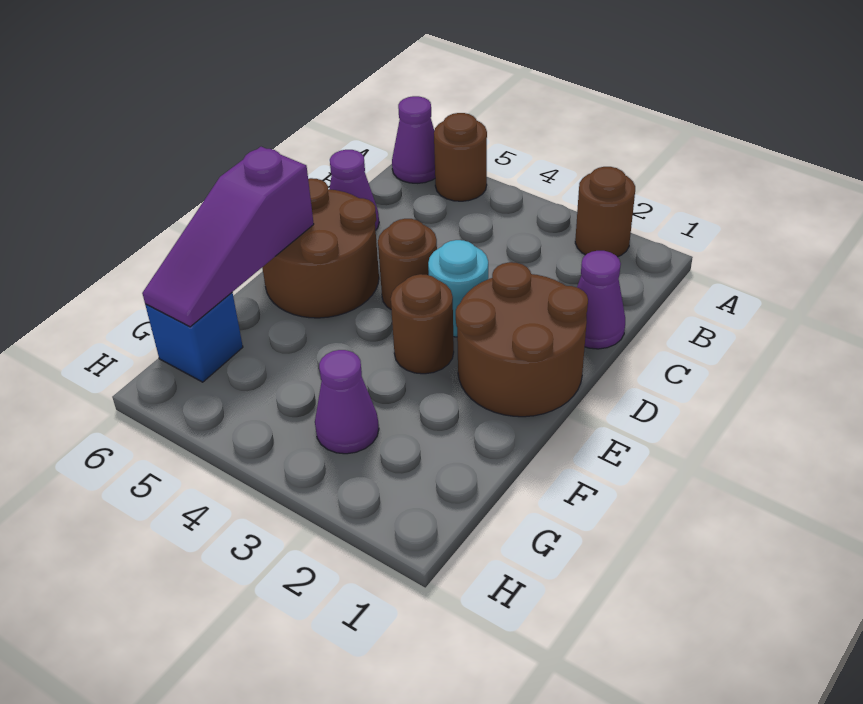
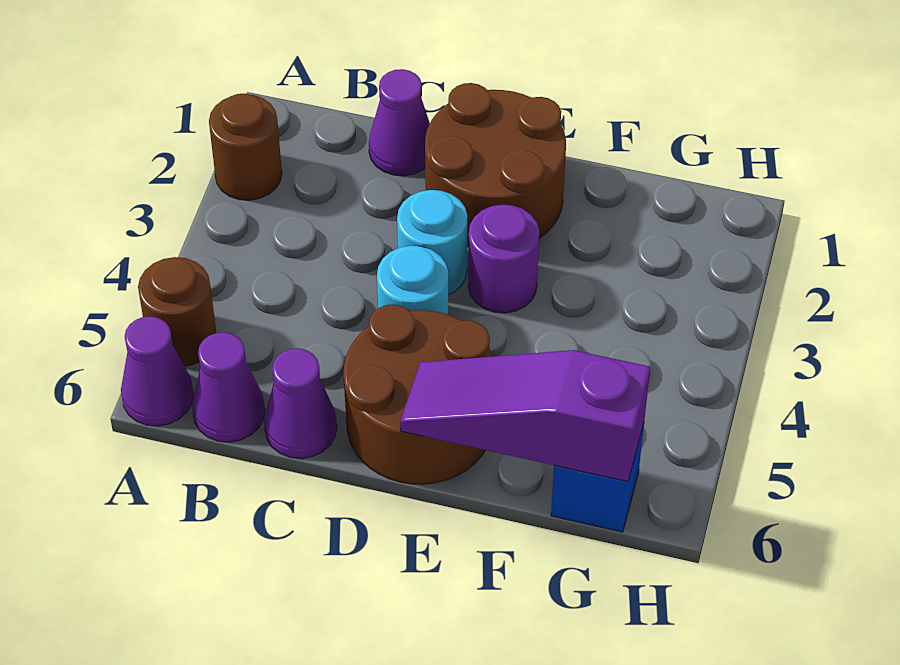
brown 1x1 round brick [378,219,437,309] -> cyan 1x1 round brick [377,246,448,315]
brown 1x1 round brick [391,274,454,374] -> purple 1x1 round brick [468,205,539,313]
purple 1x3 slope [142,147,314,327] -> purple 1x3 slope turned to [400,350,650,482]
purple 1x1 cone [315,350,379,454] -> purple 1x1 cone moved to [192,332,265,442]

